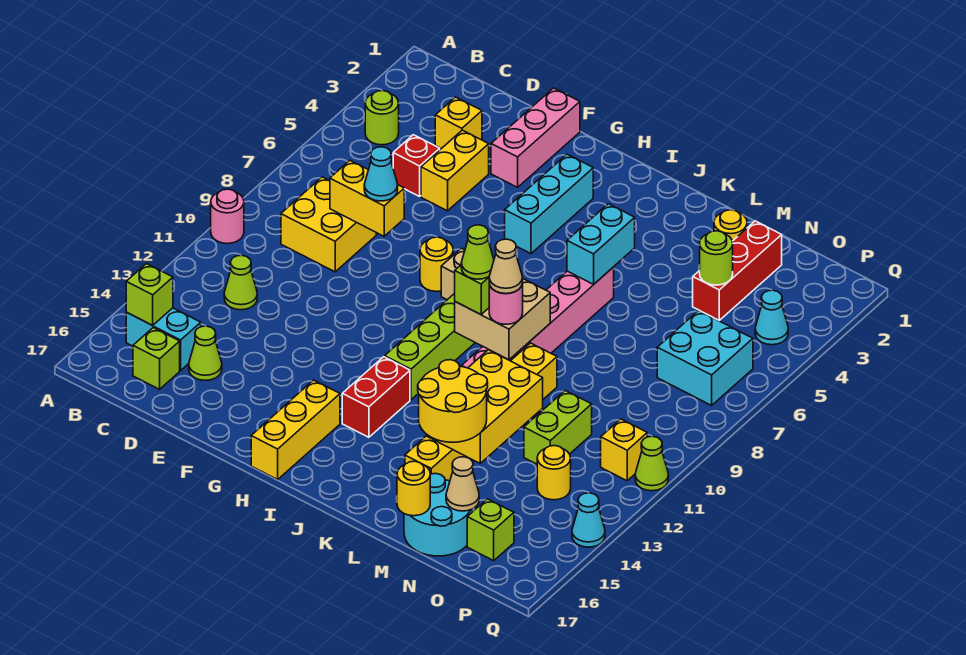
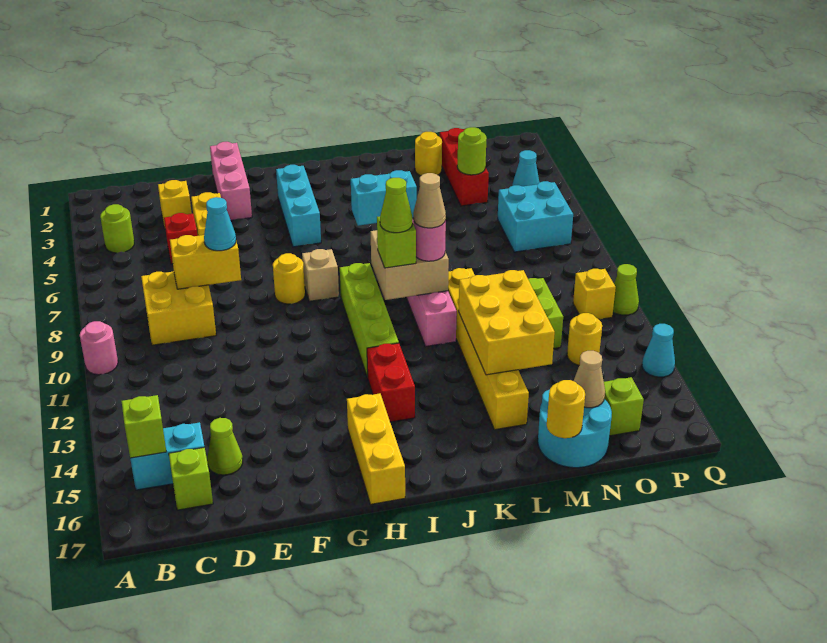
lime 1x1 cone [224,255,257,310] -> none
cyan 1x2 brick [567,204,635,284] -> cyan 1x2 brick turned to [351,170,417,226]
yellow 2x2 round brick [418,360,488,442] -> none

